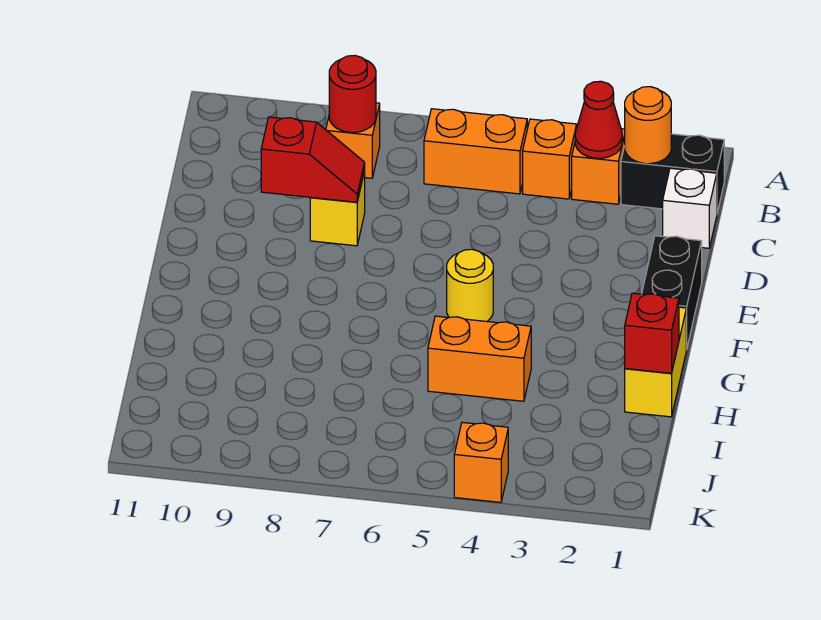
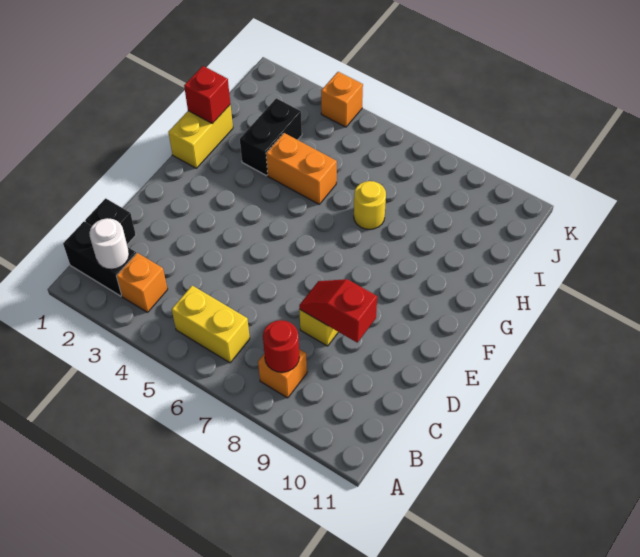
orange 1x1 round brick [625,87,671,164] -> white 1x1 round brick [89,218,129,269]
red 1x1 cone [575,81,622,158] -> none
orange 1x1 brick [523,119,577,199] -> none
orange 1x2 brick [424,109,527,194] -> yellow 1x2 brick [172,286,250,363]
white 1x1 brick [663,168,717,248] -> black 1x1 brick [85,198,136,244]
black 1x2 brick [642,236,702,349] -> black 1x2 brick moved to [240,98,302,176]
yellow 1x1 round brick [447,249,493,321] -> yellow 1x1 round brick moved to [354,181,386,229]

